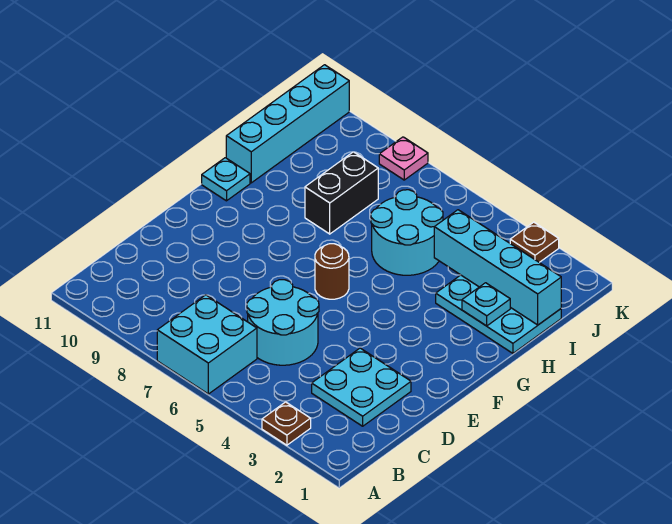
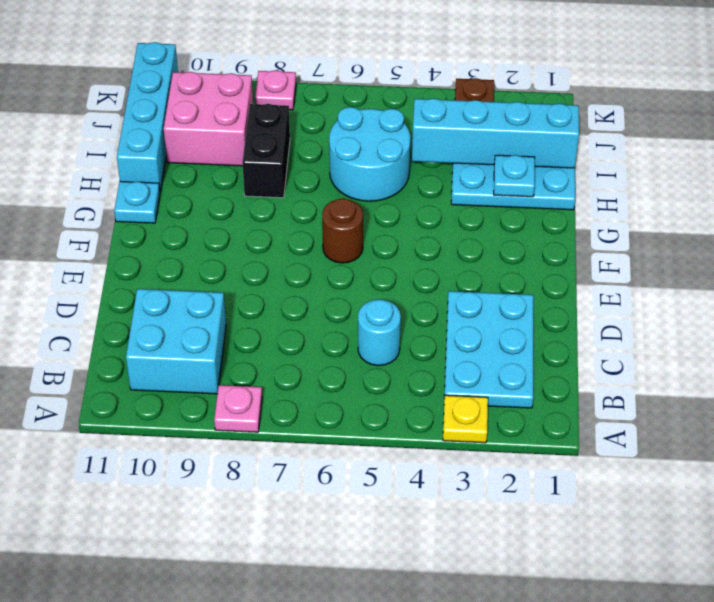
brown 1x1 plate [262,402,311,445] -> yellow 1x1 plate [443,395,488,443]
cyan 2x2 brick [157,295,257,394] -> cyan 2x2 brick moved to [126,289,226,394]
none -> pink 1x1 plate [214,385,262,432]
cyan 2x2 plate [312,348,411,426] -> cyan 2x3 plate [444,291,534,408]
cyan 2x2 round brick [247,280,319,365] -> cyan 1x1 round brick [358,299,401,366]
none -> pink 2x2 brick [164,72,253,166]

